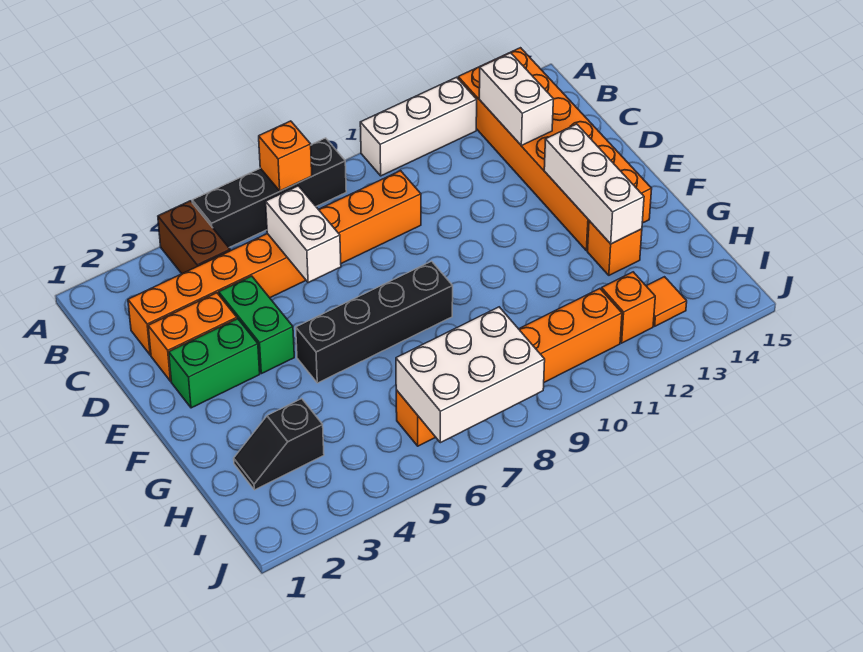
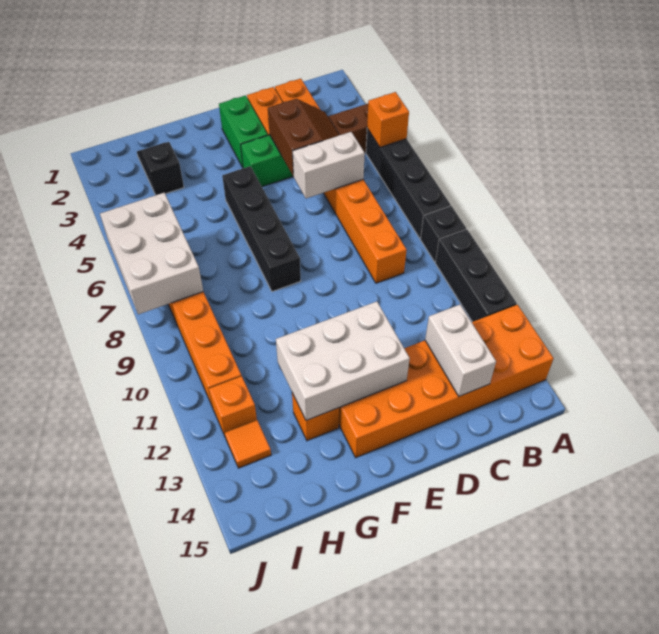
orange 1x1 brick [259,121,312,191] -> orange 1x1 brick moved to [367,92,409,147]
none -> black 1x1 brick [420,206,466,262]
white 1x3 brick [360,77,477,176] -> black 1x3 brick [435,229,517,322]
white 1x2 brick [479,53,553,146] -> white 1x2 brick turned to [425,305,496,396]
none -> brown 2x2 slope [268,99,339,176]
white 1x3 brick [544,124,644,244] -> white 2x3 brick [276,302,410,420]

